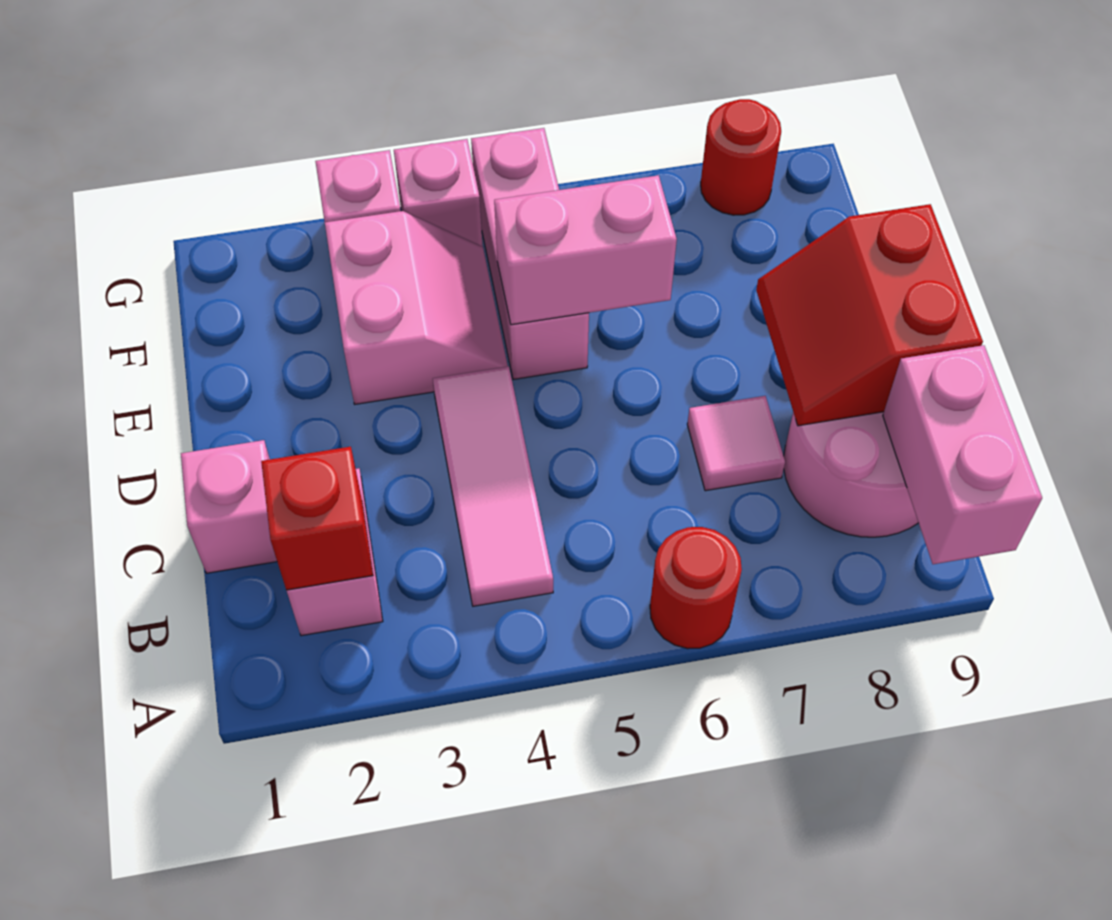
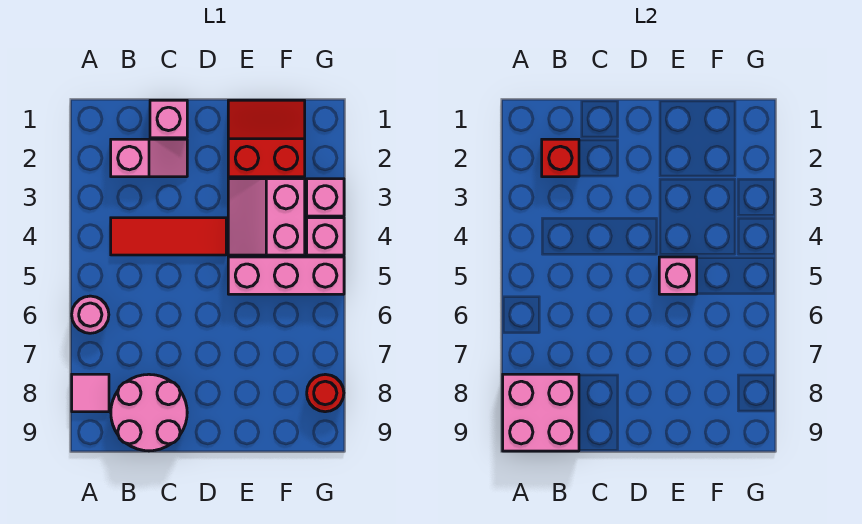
red 1x1 round brick [650,527,742,649] -> pink 1x1 round brick [72,296,109,333]
pink 1x2 brick [883,345,1042,564] -> pink 2x2 brick [503,374,579,451]
pink 1x3 tile [433,366,553,606] -> red 1x3 tile [111,218,226,255]
pink 1x1 tile [687,396,785,491] -> pink 1x1 tile moved to [72,374,109,412]
red 2x2 slope [756,204,983,426] -> red 2x2 slope moved to [228,100,305,177]
pink 2x2 slope [325,211,508,404] -> pink 2x2 slope turned to [228,179,305,255]
pink 1x2 brick [494,175,677,325] -> pink 1x1 brick [659,257,697,294]

